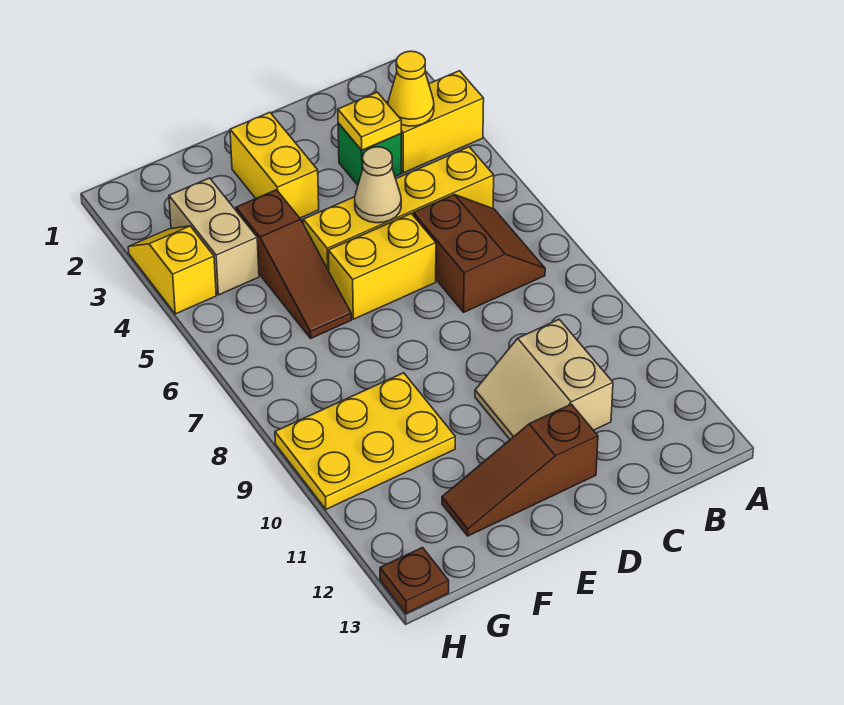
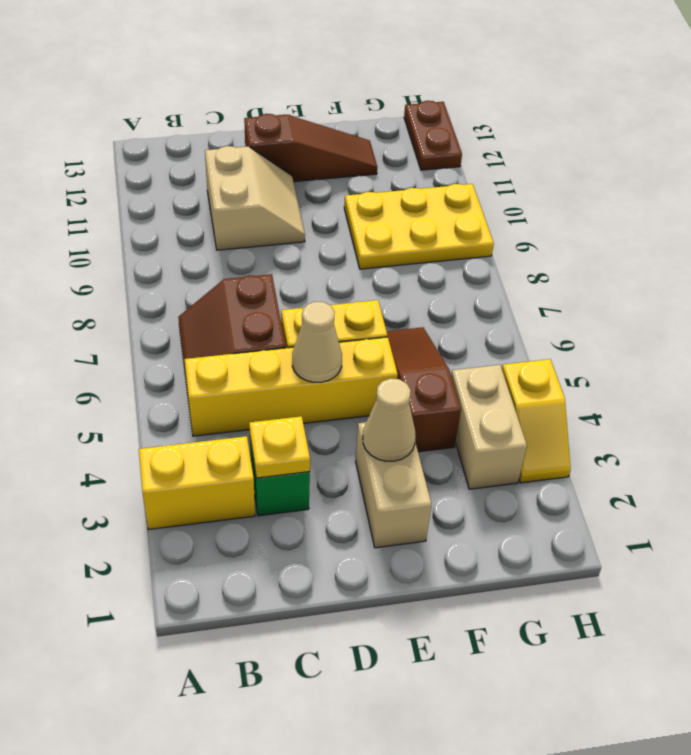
yellow 1x1 cone [388,51,434,126] -> none
yellow 1x2 brick [230,112,319,218] -> tan 1x2 brick [356,422,432,548]
none -> tan 1x1 cone [363,378,416,461]
brown 1x1 plate [380,547,449,613] -> brown 1x2 plate [404,101,462,170]

